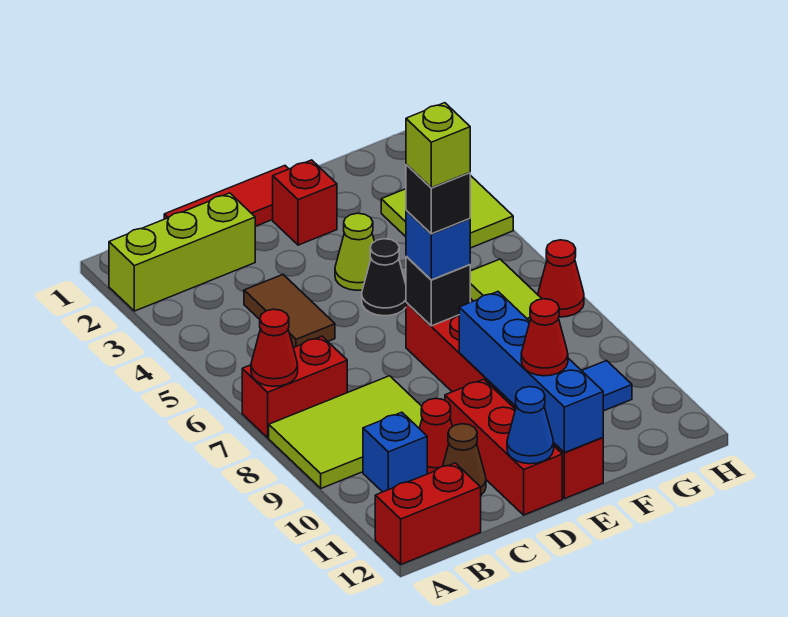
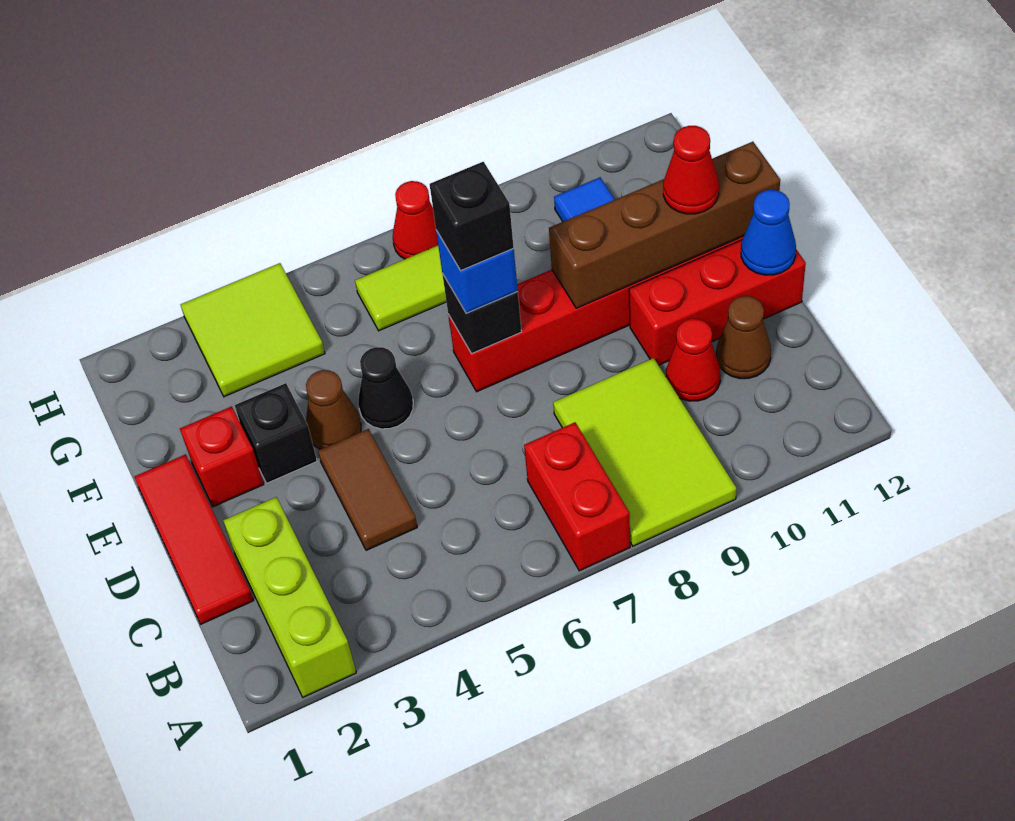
red 1x1 cone [251,309,298,386] -> none
red 1x2 brick [375,463,481,564] -> none
blue 1x1 brick [363,412,427,492] -> none
brown 1x2 tile [244,275,335,348] -> brown 1x2 tile turned to [318,429,417,550]
none -> black 1x1 brick [235,383,317,483]
lime 1x1 cone [335,213,374,290] -> brown 1x1 cone [306,370,361,450]
lime 1x1 brick [406,103,470,188] -> none
blue 1x4 brick [459,292,603,453] -> brown 1x4 brick [549,142,780,308]

